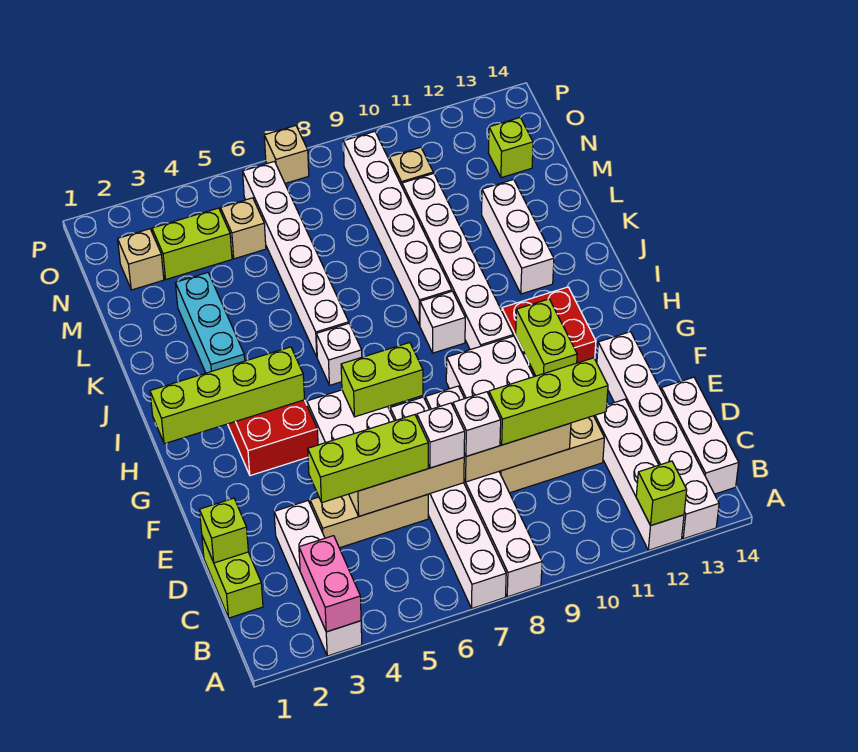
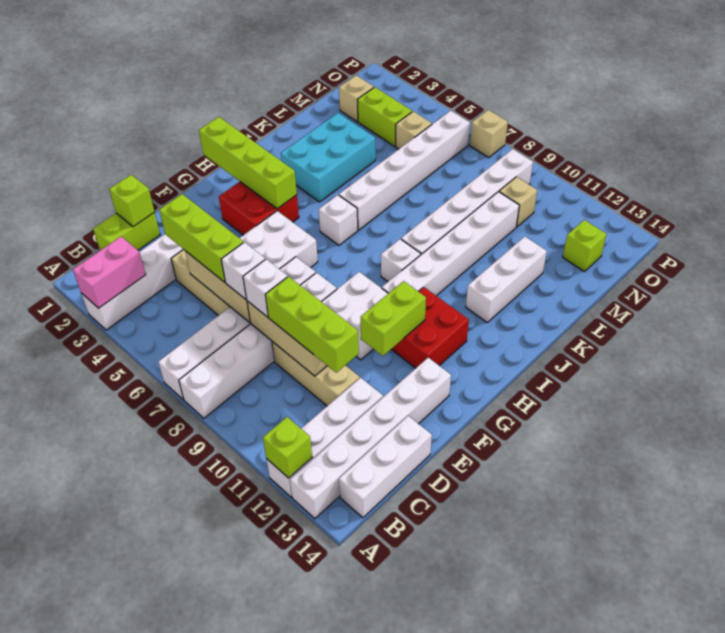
lime 1x2 brick [341,343,423,417] -> none
cyan 1x3 brick [175,273,245,373] -> cyan 2x3 brick [281,113,376,202]

